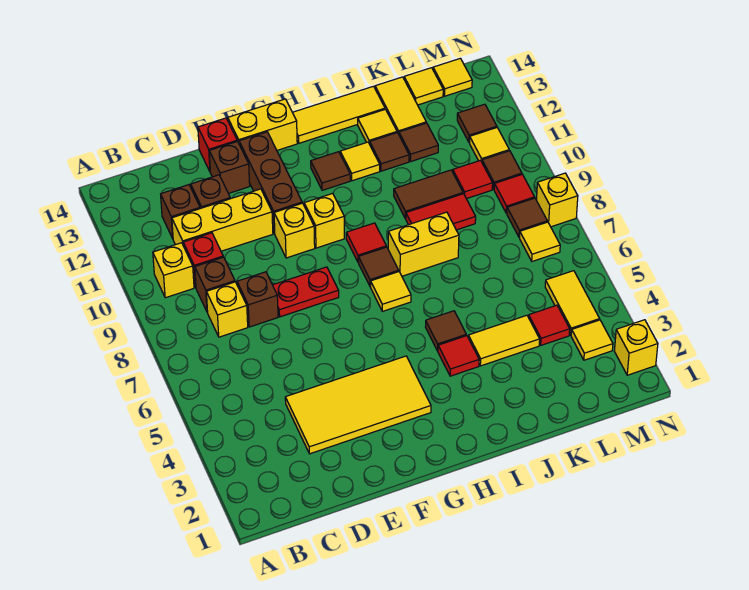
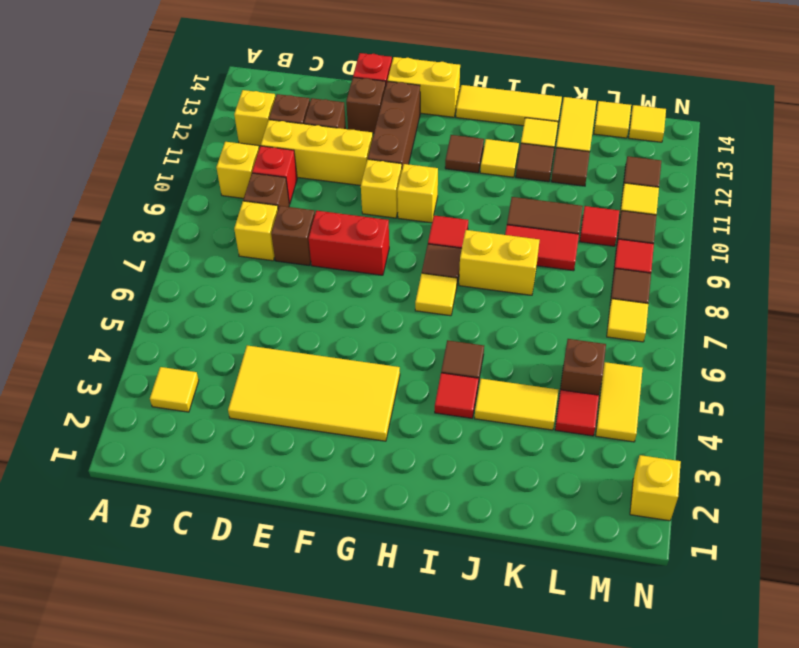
red 1x2 plate [273,267,339,317] -> red 1x2 brick [309,211,389,275]
none -> brown 1x1 brick [561,339,606,395]
yellow 1x1 tile [571,320,613,360] -> yellow 1x1 tile moved to [150,367,199,412]
yellow 1x1 brick [537,173,578,227] -> yellow 1x1 brick moved to [234,90,276,146]

